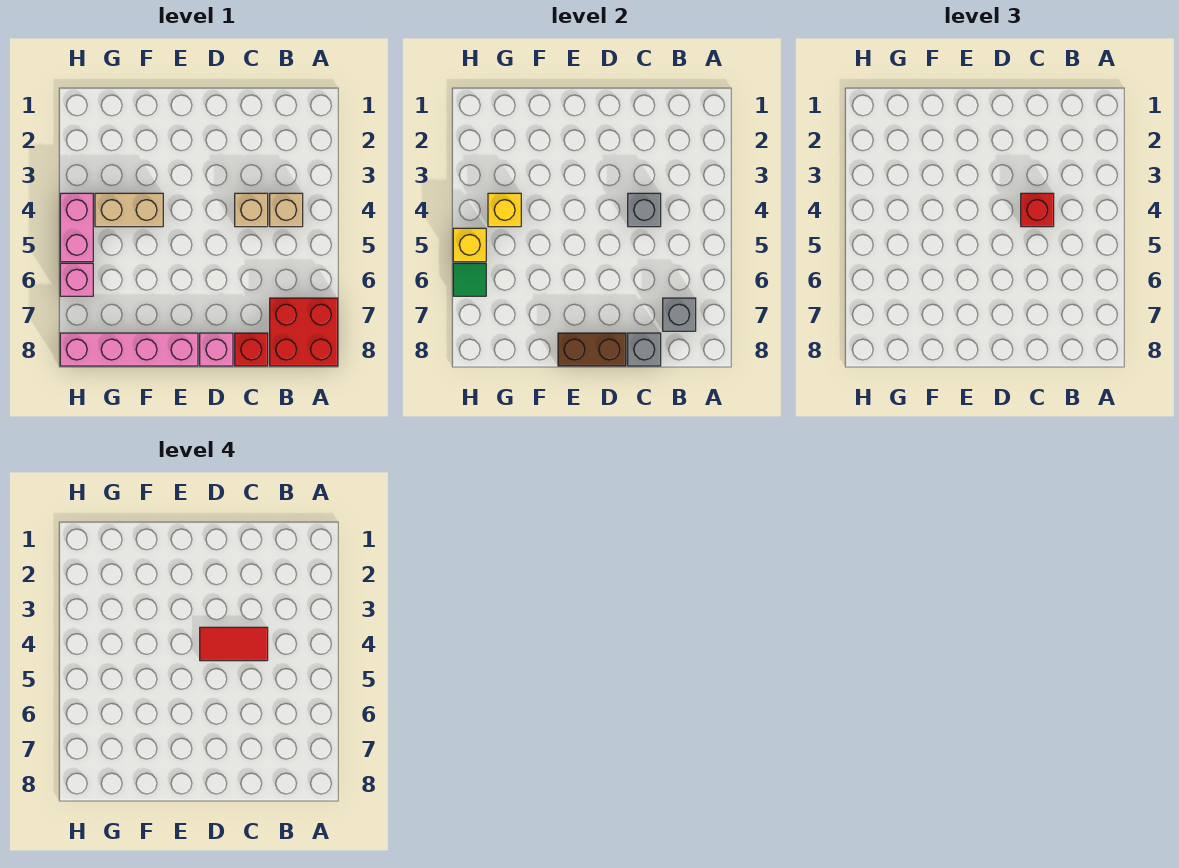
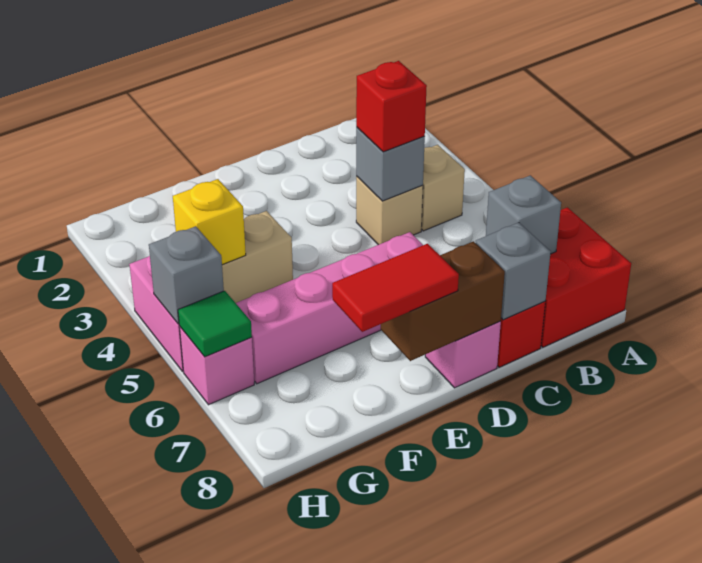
red 1x2 tile [200,627,268,661] -> red 1x2 tile moved to [332,244,459,332]
pink 1x4 brick [60,333,198,366] -> pink 1x4 brick moved to [236,232,423,384]
yellow 1x1 brick [453,228,486,262] -> grey 1x1 brick [149,226,224,324]

